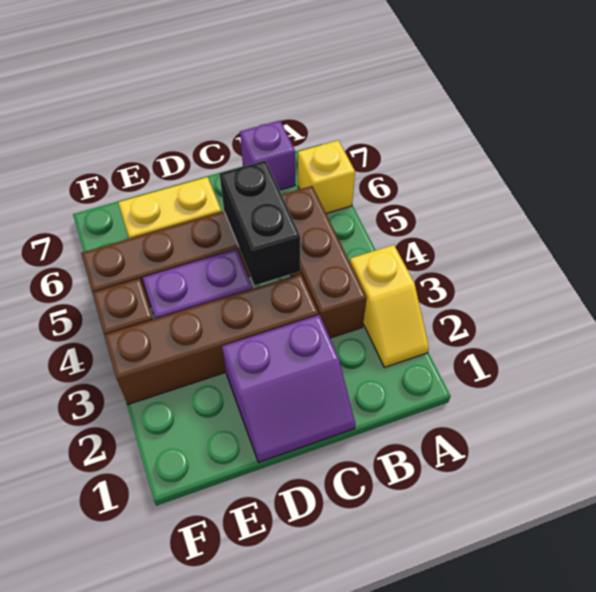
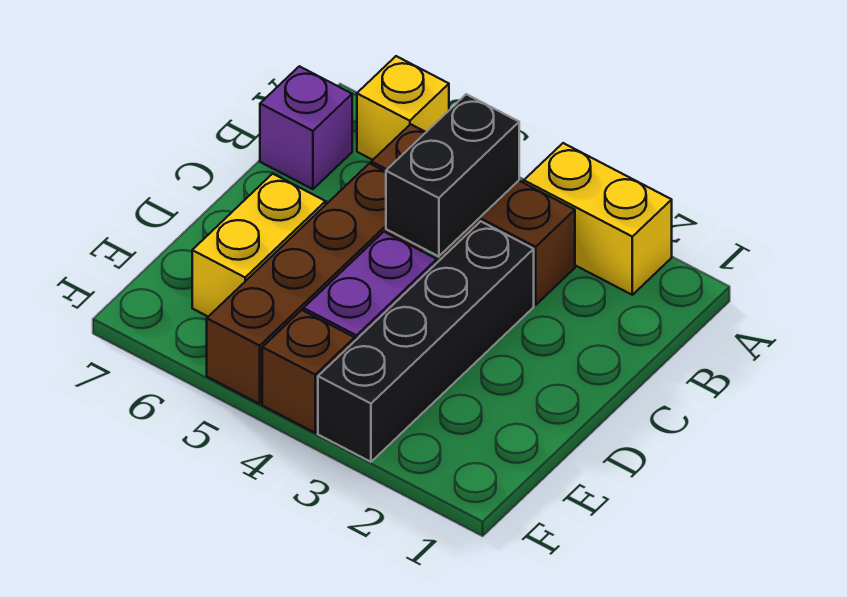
yellow 1x2 slope [350,245,429,367] -> yellow 1x2 brick [524,143,672,295]
purple 2x2 slope [222,315,356,462] -> none
brown 1x4 brick [104,274,319,404] -> black 1x4 brick [318,221,534,462]
black 1x2 brick [219,160,300,285] -> black 1x2 brick turned to [386,94,519,256]

